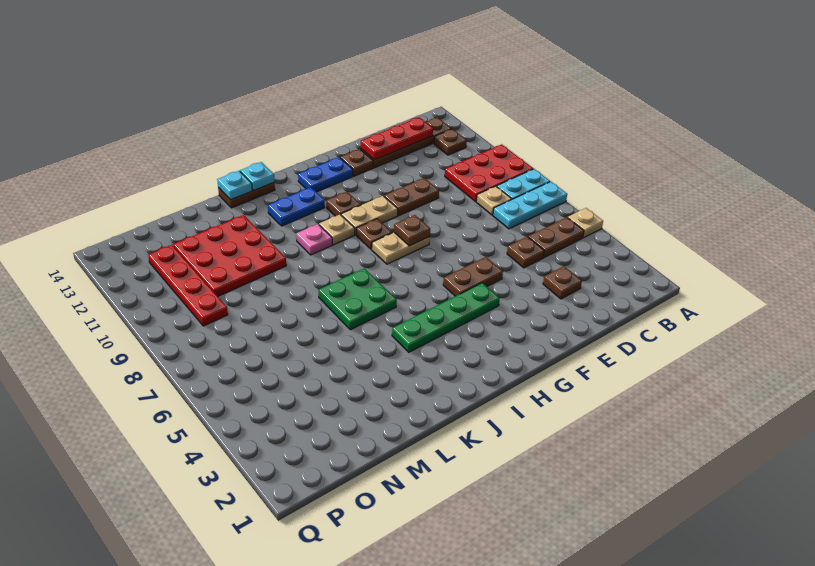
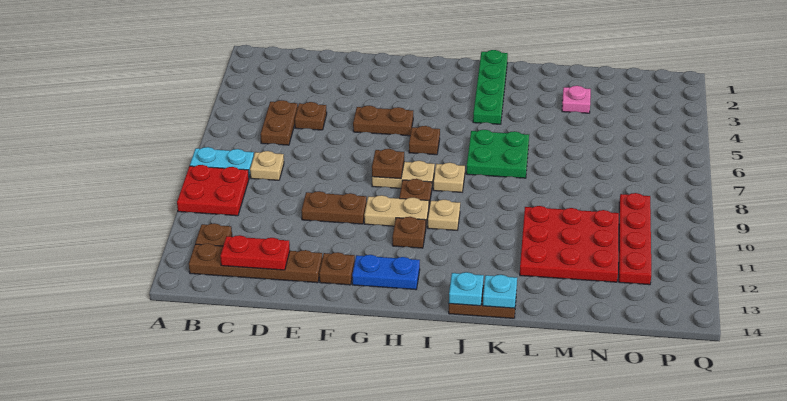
tan 1x1 plate [568,208,603,238] -> tan 1x1 plate moved to [433,163,465,192]
cyan 1x3 plate [493,182,567,229] -> none
red 2x3 plate [445,144,533,201] -> red 2x2 plate [177,165,249,216]
brown 1x2 plate [528,217,584,257] -> brown 1x2 plate turned to [260,100,298,145]
red 1x3 plate [361,117,433,160] -> red 1x2 plate [220,235,290,270]
brown 1x1 plate [543,266,582,299] -> brown 1x1 plate moved to [409,126,440,155]
green 1x4 plate [392,283,500,352] -> green 1x4 plate turned to [473,50,508,124]
blue 1x2 plate [268,187,325,226] -> none
pink 1x1 plate [296,224,332,255] -> pink 1x1 plate moved to [562,86,591,113]

